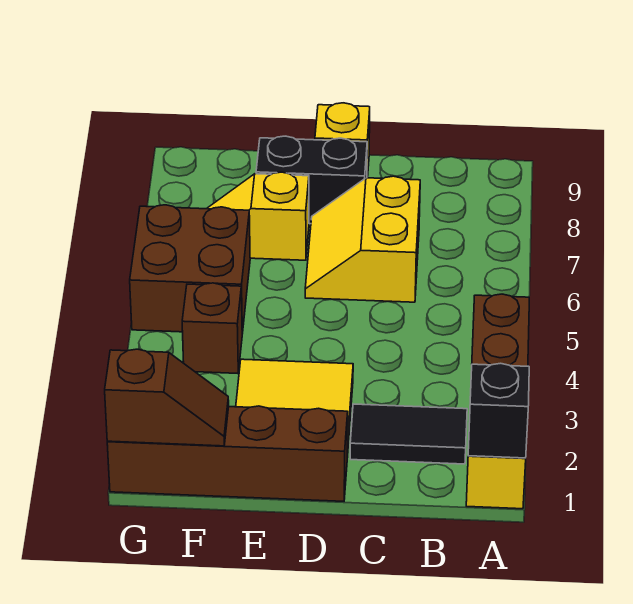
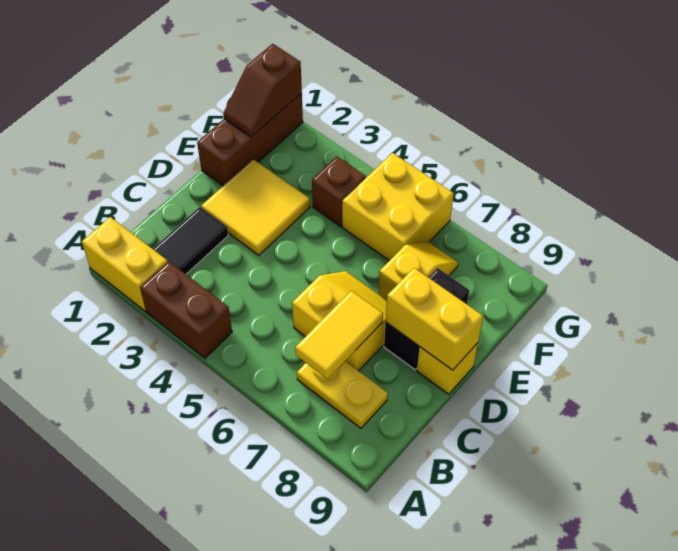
black 1x1 brick [468,363,529,458] -> none
none -> yellow 1x2 plate [297,361,388,428]
none -> yellow 1x2 tile [295,291,383,379]
brown 1x4 brick [107,406,348,501] -> brown 1x3 brick [197,93,303,186]
none -> yellow 1x2 brick [386,268,483,370]
brown 2x2 brick [130,205,250,334] -> yellow 2x2 brick [342,153,454,261]

